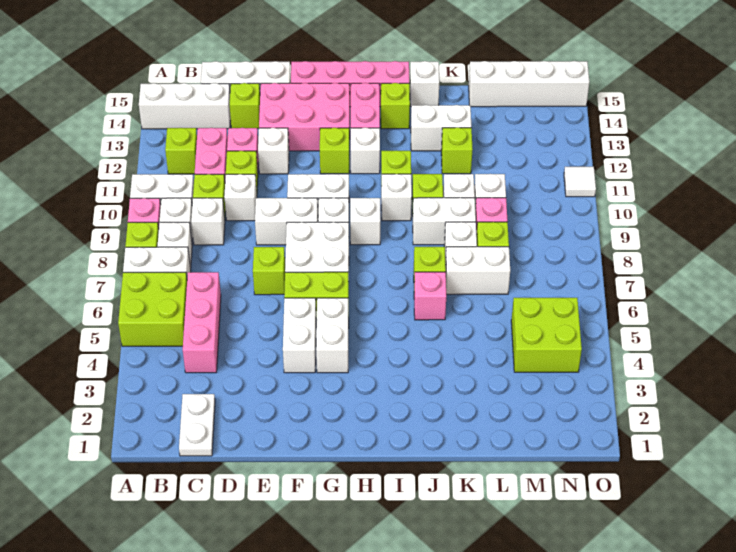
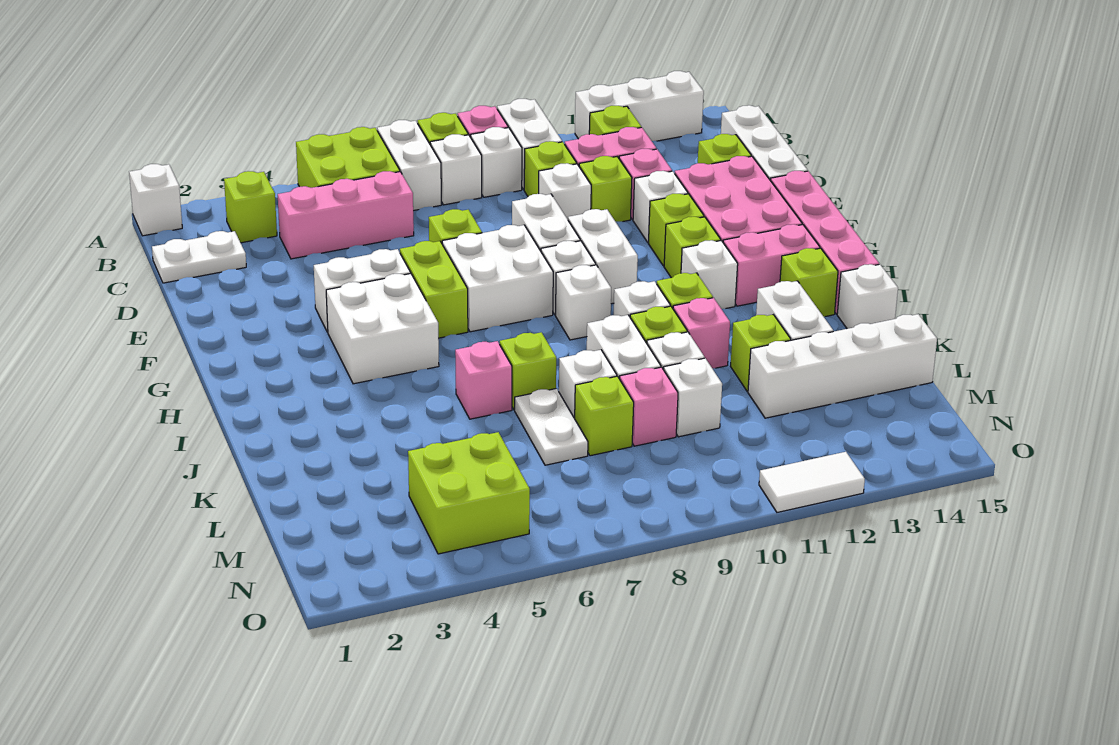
white 1x3 brick [139,83,231,129] -> white 1x3 brick turned to [575,71,704,141]
none -> lime 1x1 brick [224,171,277,243]
white 1x1 brick [191,198,225,245] -> white 1x1 brick moved to [129,164,182,236]
none -> lime 1x1 brick [648,194,704,266]
white 1x2 brick [316,298,349,373] -> white 2x2 brick [326,274,439,384]
none -> pink 1x1 brick [673,298,730,368]
white 1x2 brick [445,247,510,294] -> white 1x2 plate [515,389,588,465]
white 1x4 brick [469,61,589,107] -> white 1x4 brick turned to [748,314,937,418]
white 1x1 tile [564,167,596,197] -> white 1x2 tile [759,452,865,512]

